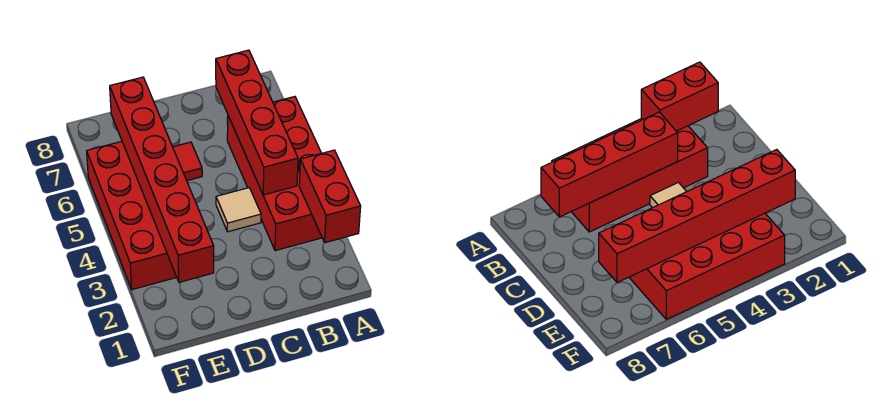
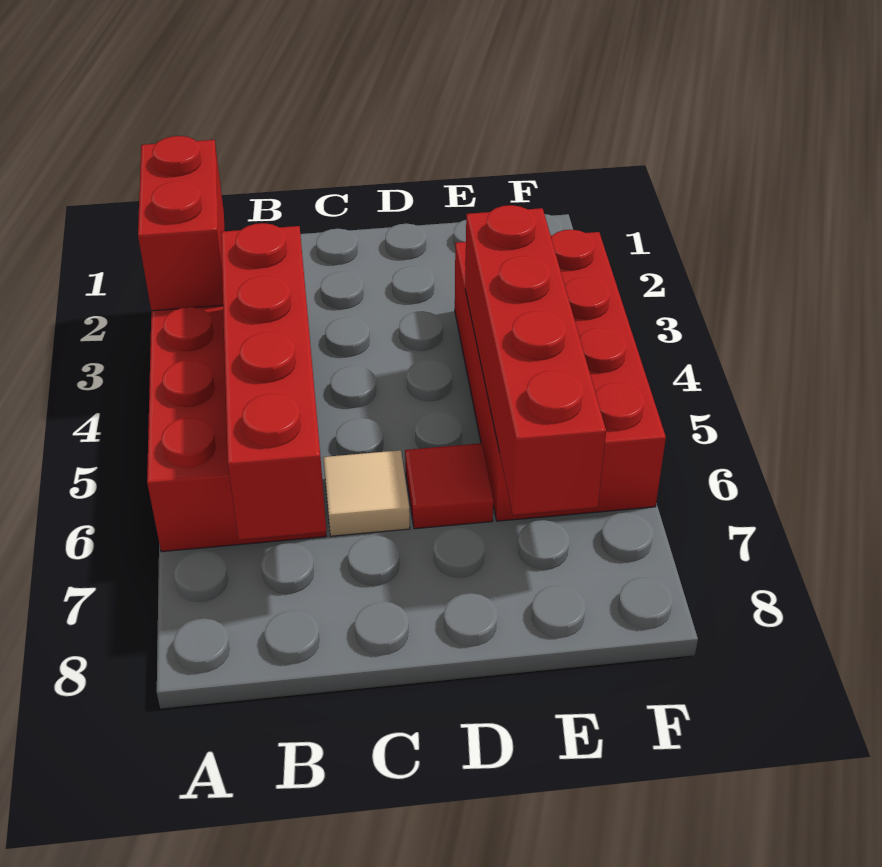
tan 1x1 tile [216,188,261,232] -> tan 1x1 tile moved to [323,450,410,536]
red 1x6 brick [110,77,214,282] -> red 1x4 brick [465,205,606,515]

